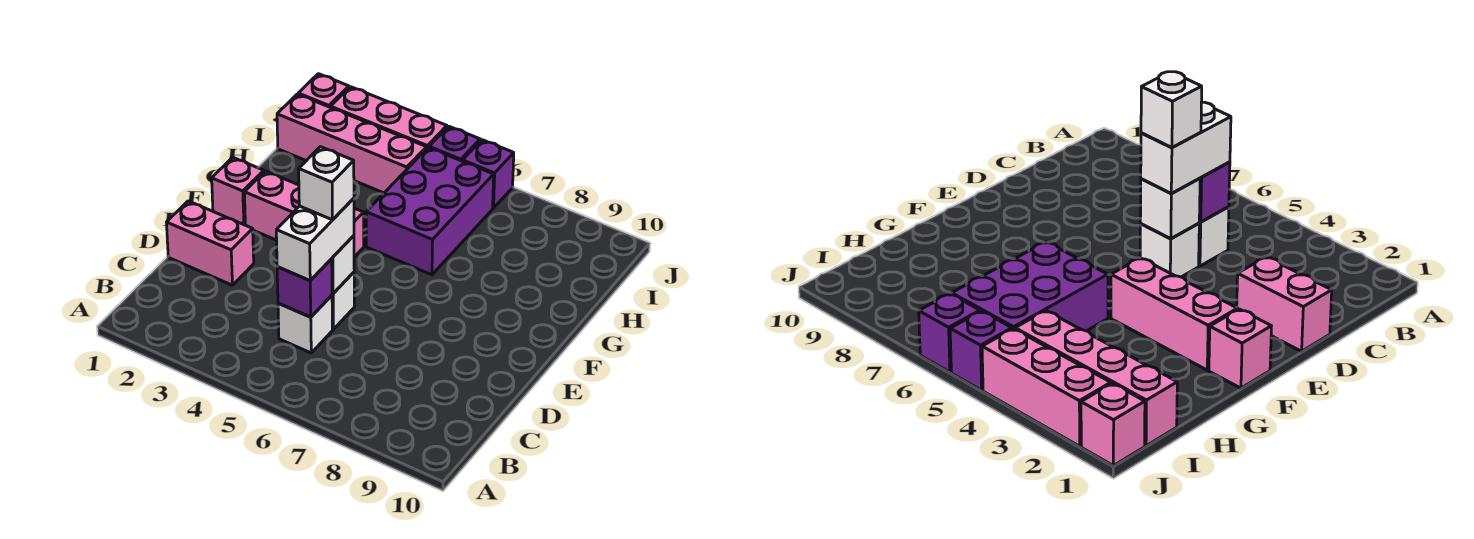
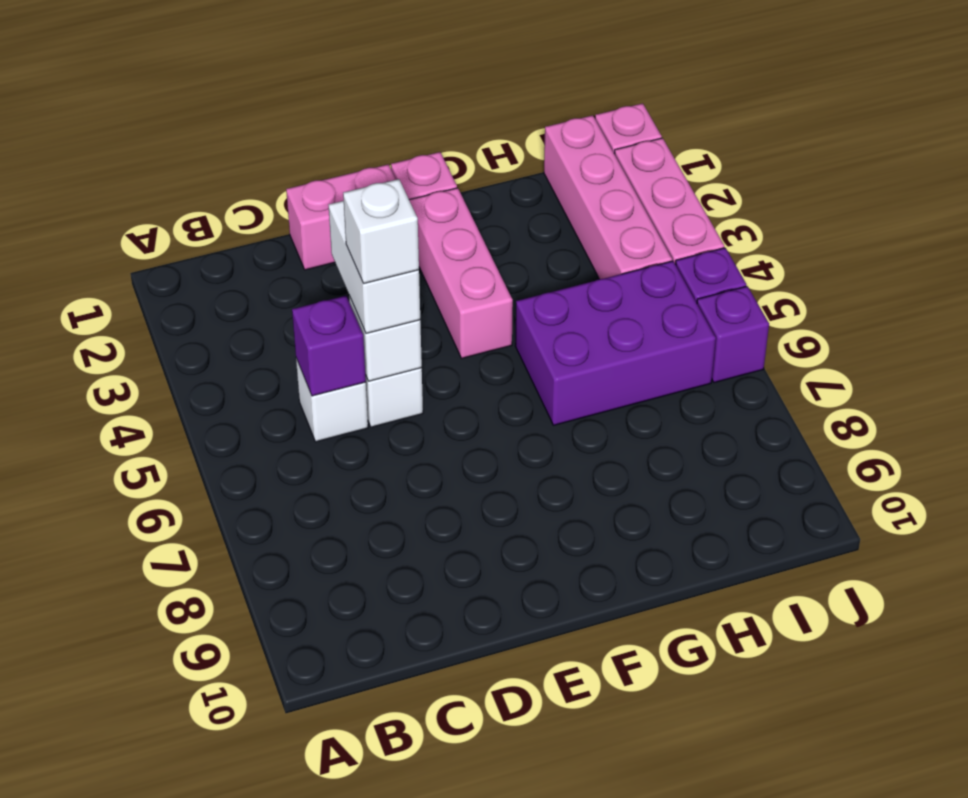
white 1x2 brick [276,198,354,281] -> white 1x2 brick turned to [329,201,420,333]
pink 1x2 brick [166,201,254,285] -> pink 1x2 brick turned to [286,164,396,270]

